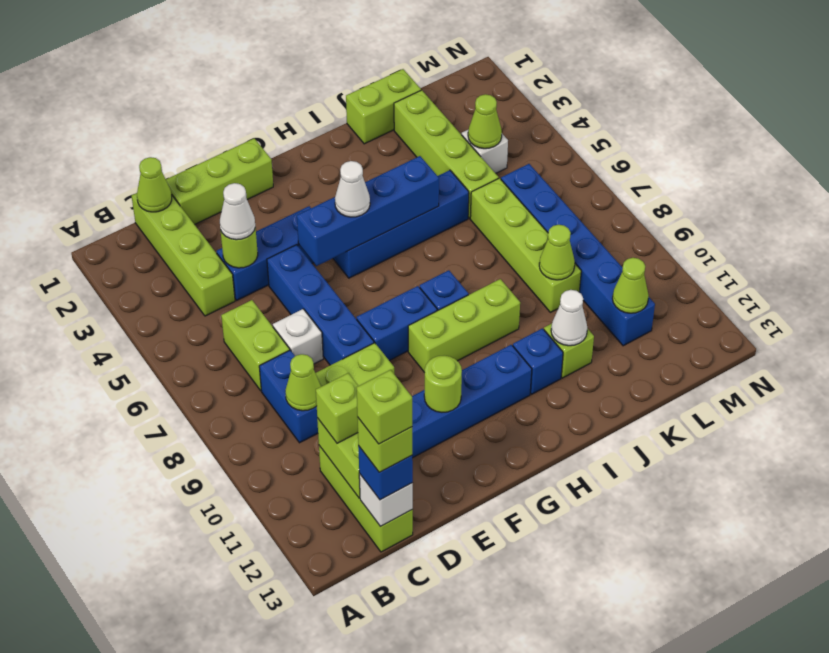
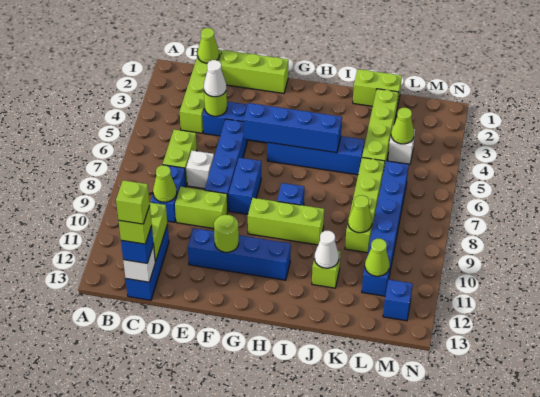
lime 1x3 brick [319,446,413,552] -> blue 1x3 brick [126,224,169,300]
lime 1x1 brick [316,373,358,443] -> none
blue 1x2 brick [356,286,437,361] -> blue 1x2 brick turned to [229,158,261,214]
white 1x1 cone [335,161,370,217] -> none
blue 1x1 brick [513,328,563,394] -> blue 1x1 brick moved to [383,280,413,321]

